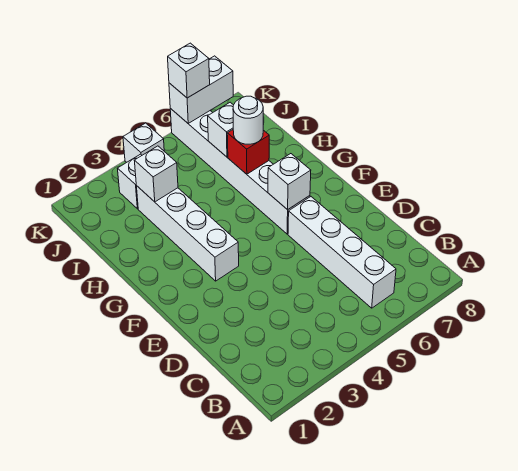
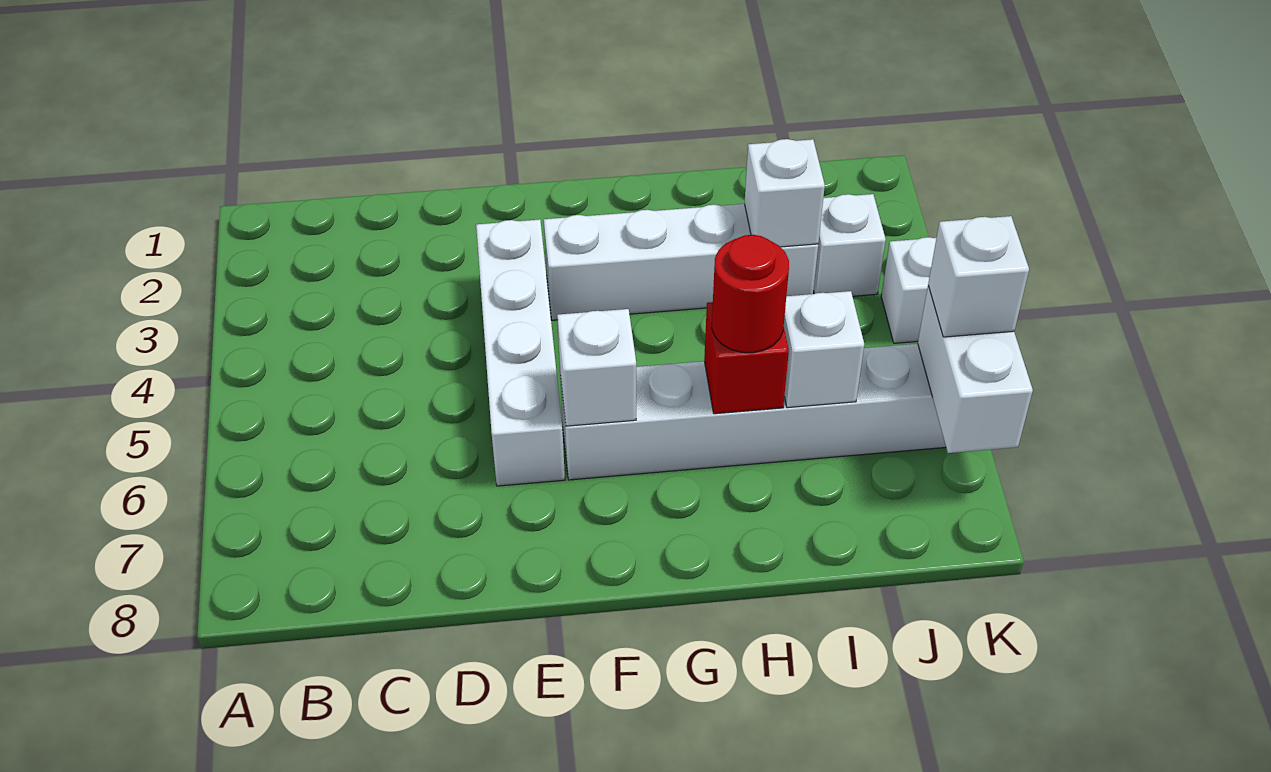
white 1x4 brick [288,197,396,308] -> white 1x4 brick turned to [476,219,565,486]
white 1x1 round brick [233,96,263,144] -> red 1x1 round brick [712,235,789,353]

